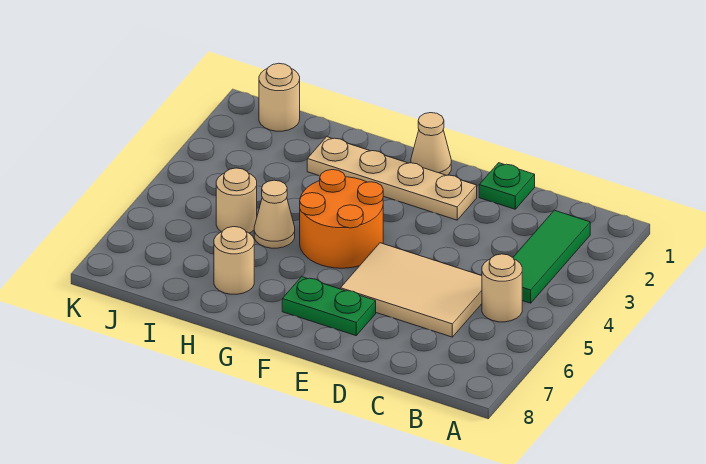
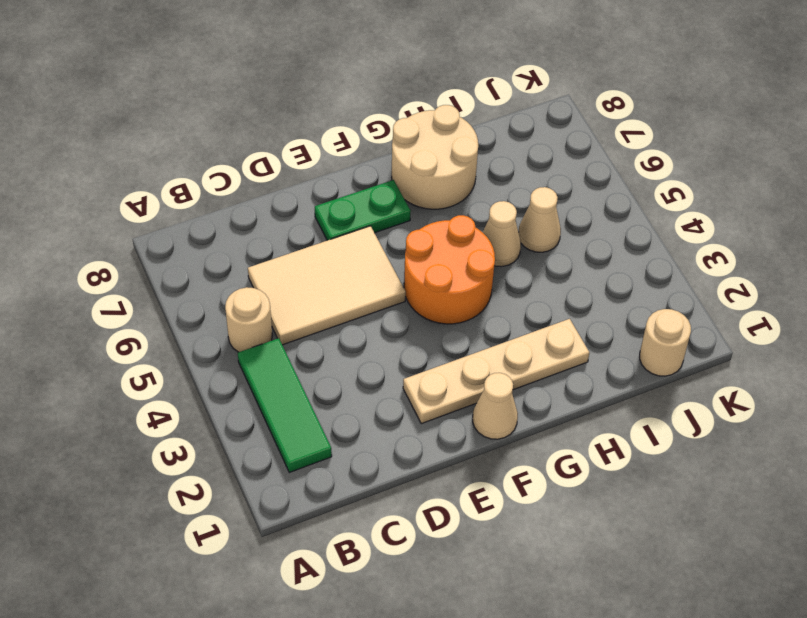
green 1x1 plate [479,163,535,209] -> none
tan 1x1 round brick [214,227,254,294] -> tan 2x2 round brick [392,105,478,209]
tan 1x1 round brick [216,168,257,233] -> tan 1x1 cone [518,187,561,252]

